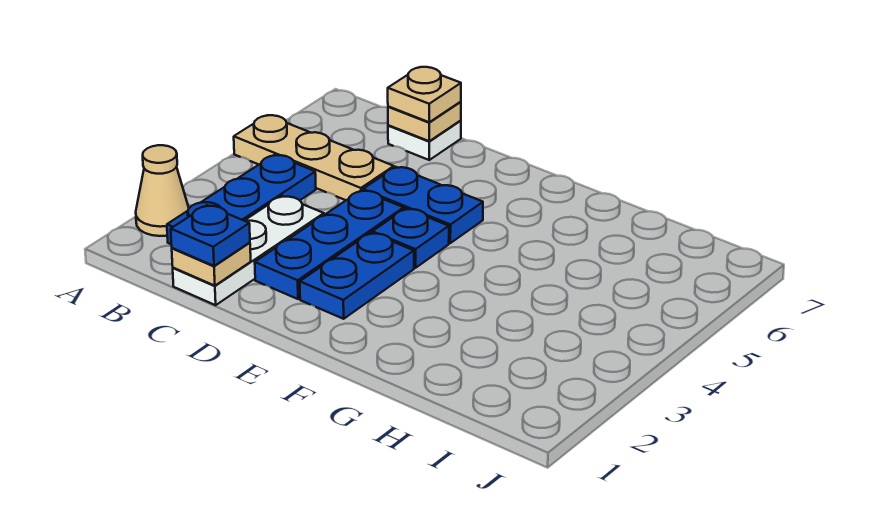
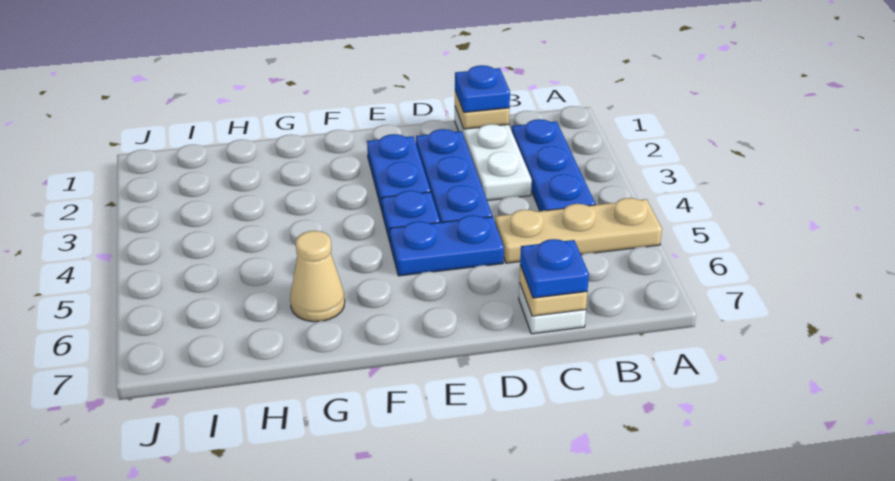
tan 1x1 cone [136,145,189,236] -> tan 1x1 cone moved to [290,231,345,322]
tan 1x1 plate [388,67,461,122] -> blue 1x1 plate [520,239,589,298]

